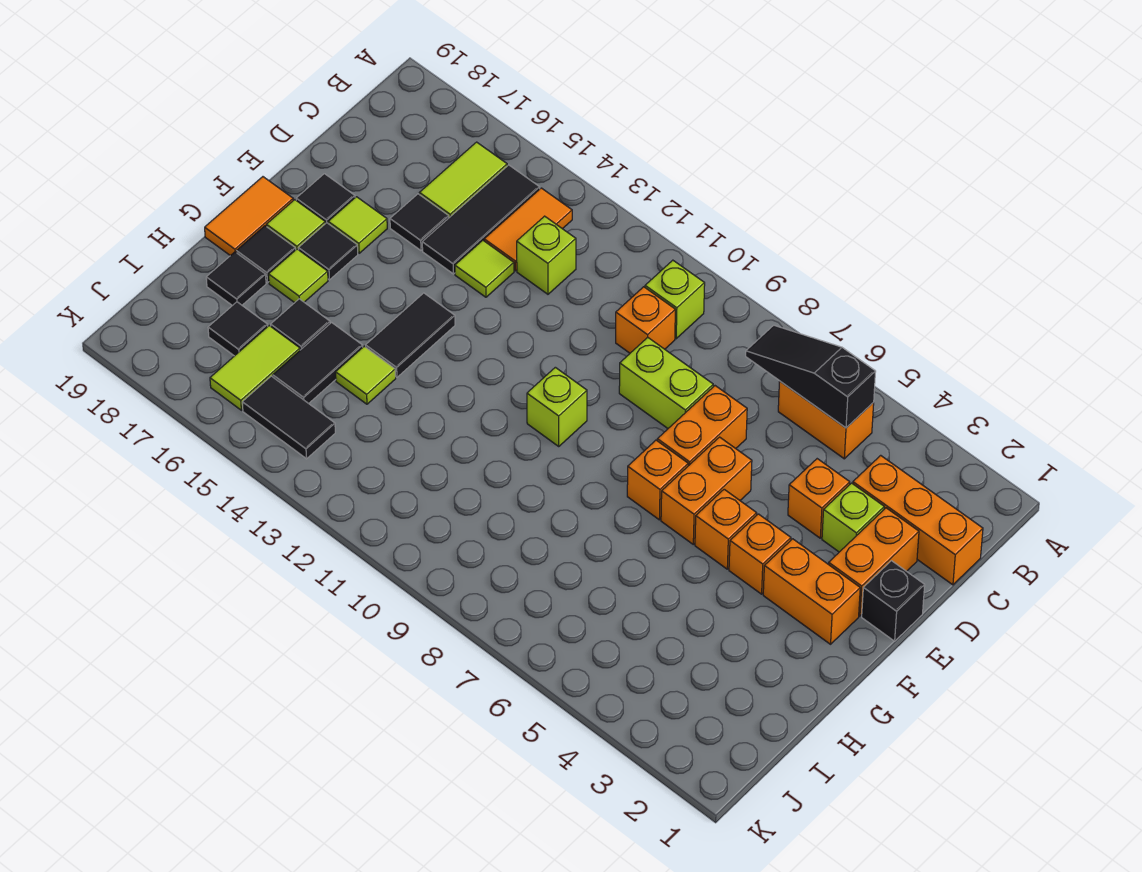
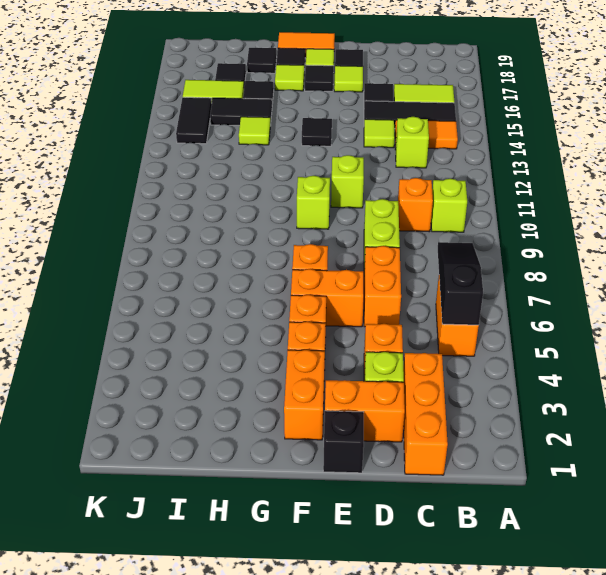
orange 1x2 brick [657,386,747,466] -> orange 1x2 brick turned to [364,246,401,327]
none -> lime 1x1 brick [331,155,364,208]
black 1x2 tile [366,293,455,377] -> black 1x1 tile [302,118,332,146]

